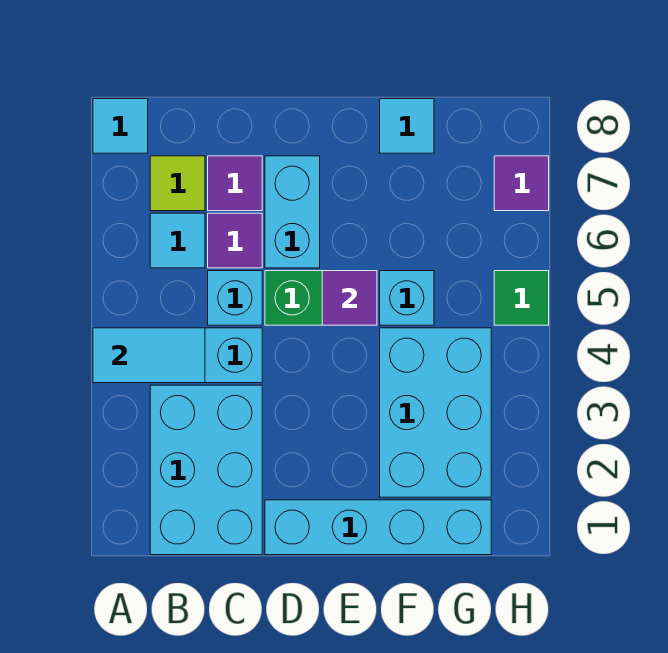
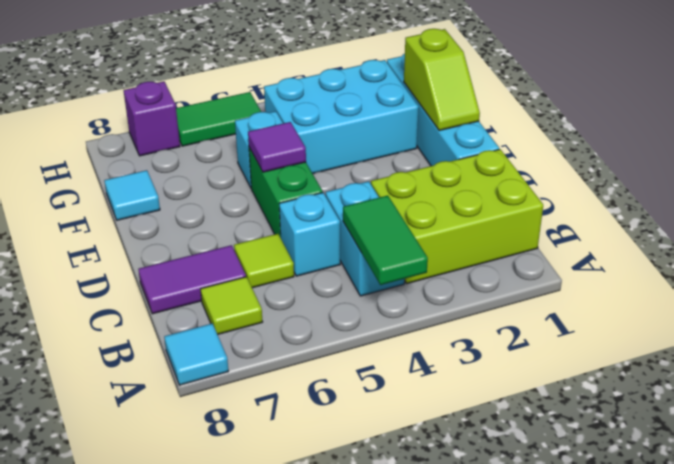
cyan 1x2 tile [93,328,205,383] -> green 1x2 tile [343,196,428,285]
cyan 2x3 brick [150,385,262,555] -> lime 2x3 brick [371,149,543,283]
cyan 1x1 tile [150,213,205,268] -> none
purple 1x1 tile [208,213,262,268] -> lime 1x1 tile [234,234,294,288]
purple 1x1 tile [208,156,262,211] -> purple 1x2 tile [138,245,246,314]
cyan 1x2 brick [265,156,320,268] -> none
none -> lime 1x2 slope [404,29,480,131]
green 1x1 tile [494,271,549,325] -> green 1x2 tile [176,92,261,146]
purple 1x1 tile [494,156,549,211] -> purple 1x1 brick [123,81,180,156]

